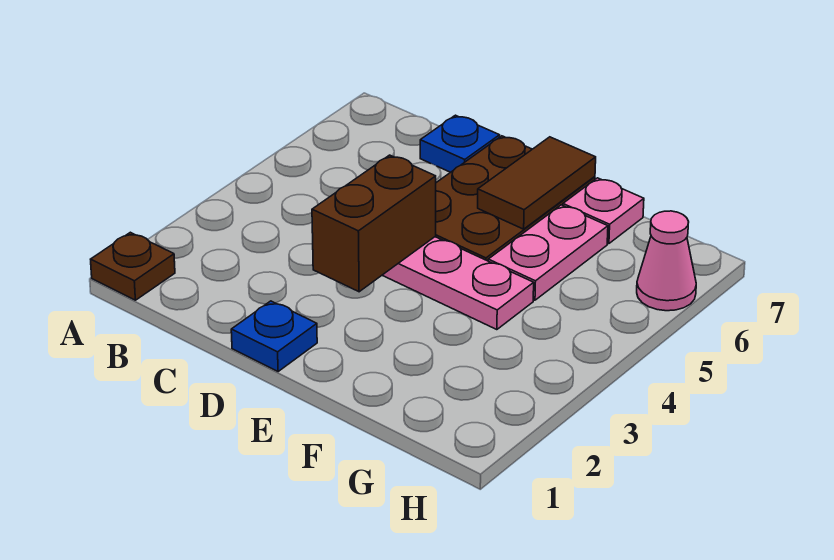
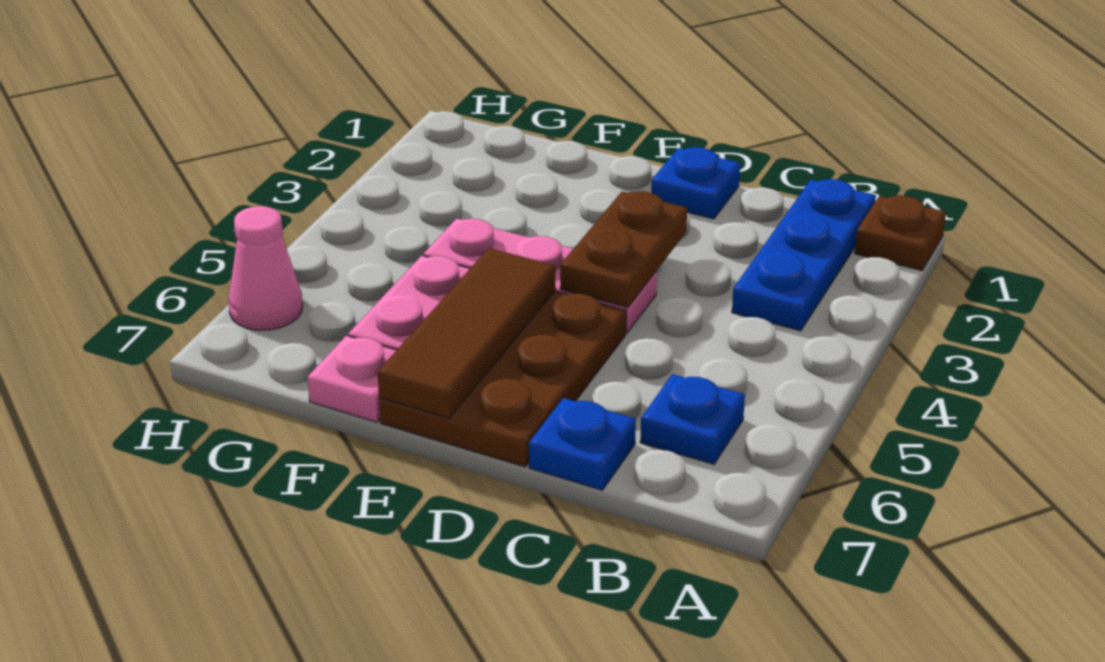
none -> blue 1x3 plate [732,179,876,331]
none -> blue 1x1 plate [640,374,745,464]
brown 1x2 brick [312,155,436,292] -> brown 1x2 plate [560,191,687,308]
brown 1x2 tile [478,137,596,229] -> brown 1x3 tile [378,248,555,418]

